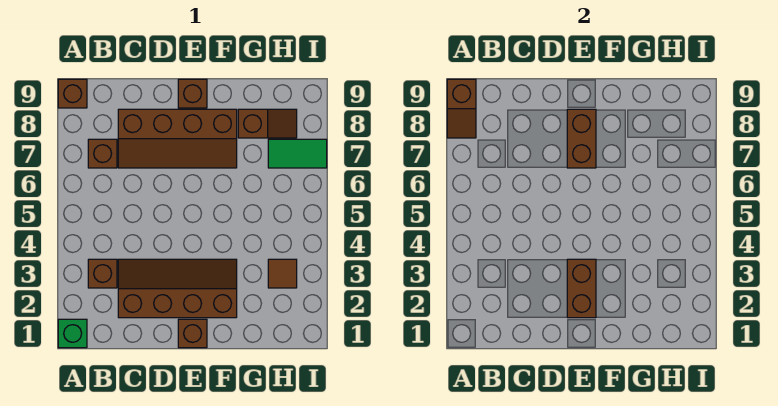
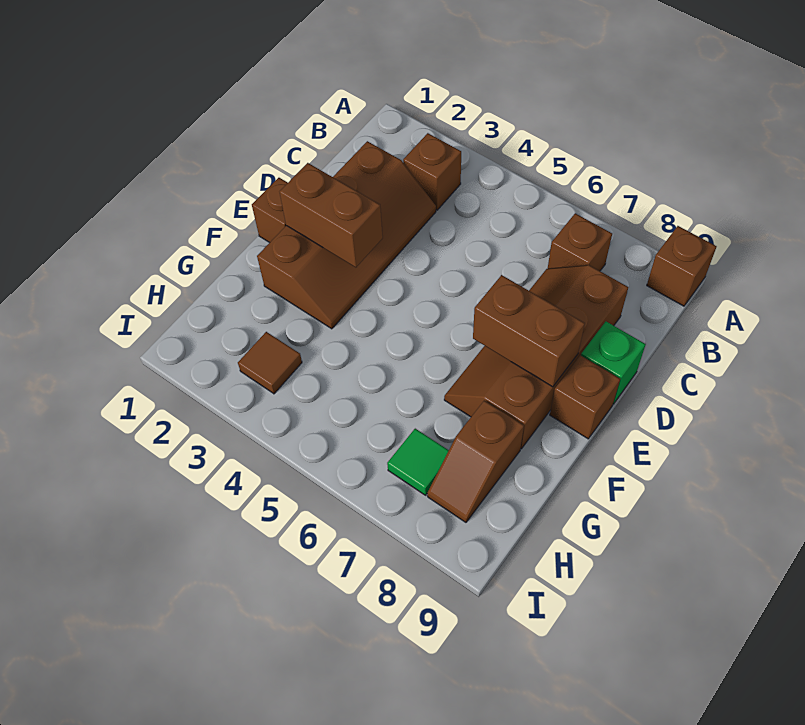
green 1x1 brick [58,319,87,348] -> green 1x1 brick moved to [581,322,646,404]
brown 1x2 slope [447,79,476,138] -> none
green 1x2 tile [268,139,327,168] -> green 1x1 tile [387,429,449,495]

